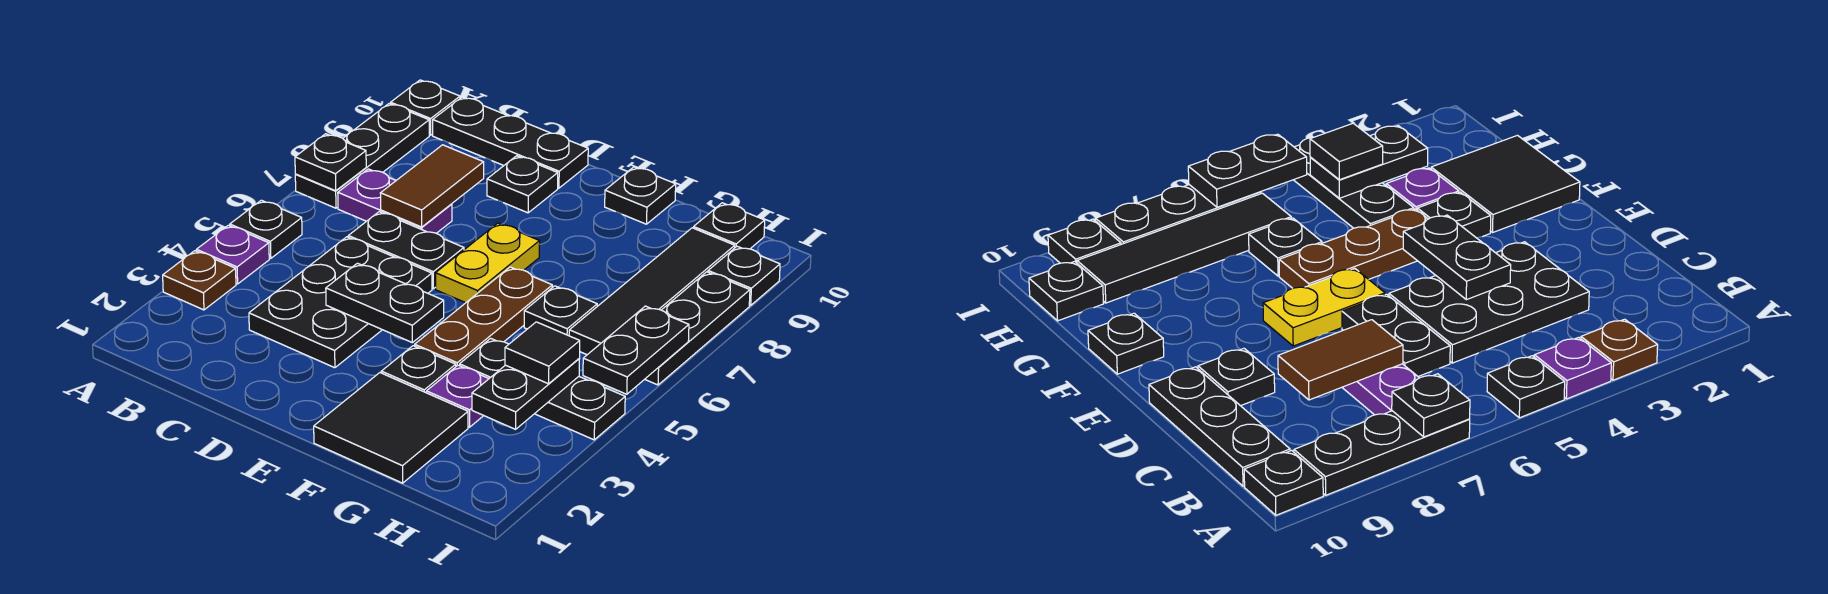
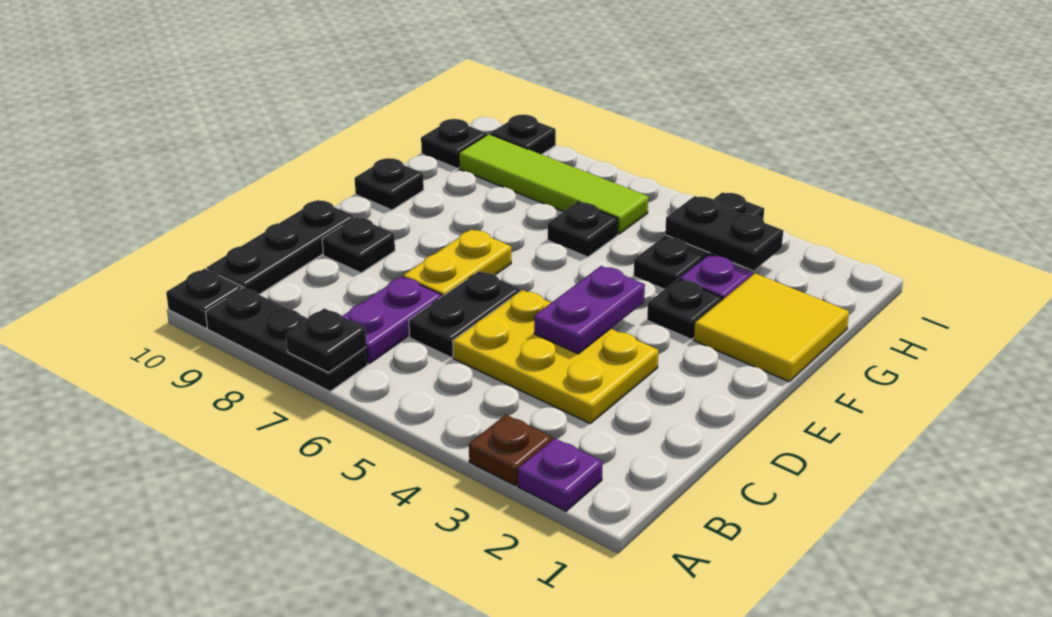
purple 1x1 plate [196,225,269,284] -> purple 1x1 plate moved to [518,438,603,511]
black 1x1 plate [230,200,302,258] -> none
black 2x3 plate [249,237,432,368] -> yellow 2x3 plate [453,290,658,423]
brown 1x2 tile [380,145,484,227] -> none
black 1x2 plate [326,263,444,343] -> purple 1x2 plate [534,266,645,354]
yellow 1x2 plate [436,223,540,303] -> yellow 1x2 plate turned to [403,229,511,296]
black 2x2 tile [314,373,468,483] -> yellow 2x2 tile [694,273,849,381]
brown 1x3 plate [415,267,552,366] -> none
black 1x1 tile [505,322,580,384] -> none
black 1x4 tile [569,228,735,355] -> lime 1x4 tile [459,134,648,234]
black 1x2 plate [583,306,689,394] -> none
black 1x3 plate [645,272,750,385] -> none

